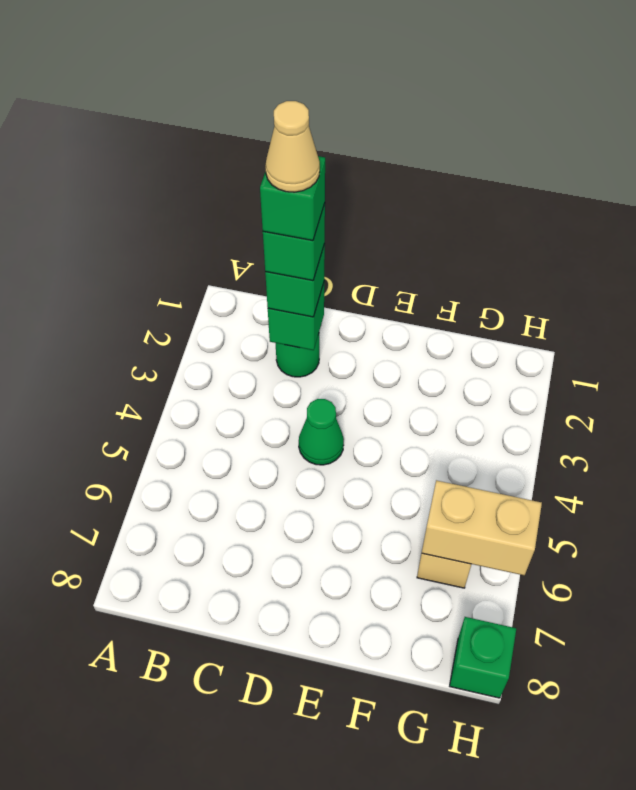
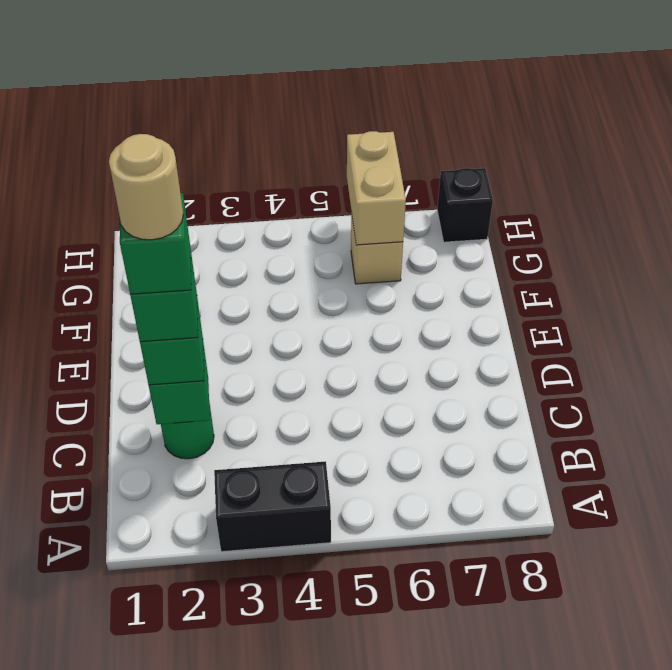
none -> black 1x2 brick [214,461,331,552]
tan 1x1 cone [265,101,320,192] -> tan 1x1 round brick [109,134,183,240]
green 1x1 cone [299,399,344,465] -> none
green 1x1 brick [450,617,516,698] -> black 1x1 brick [437,168,493,242]

